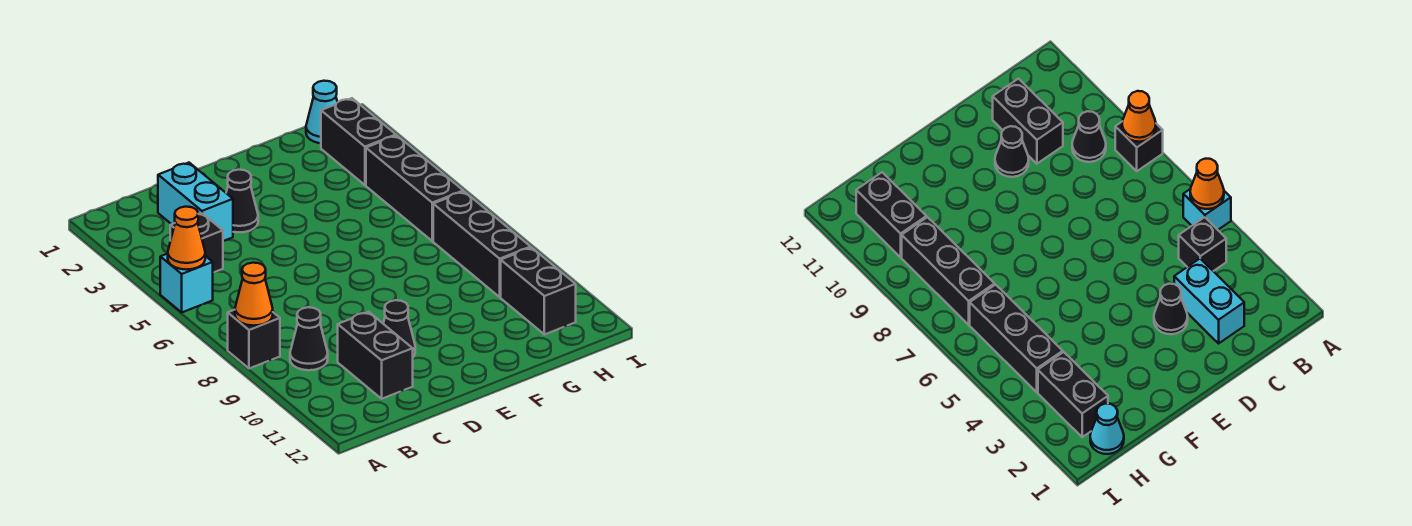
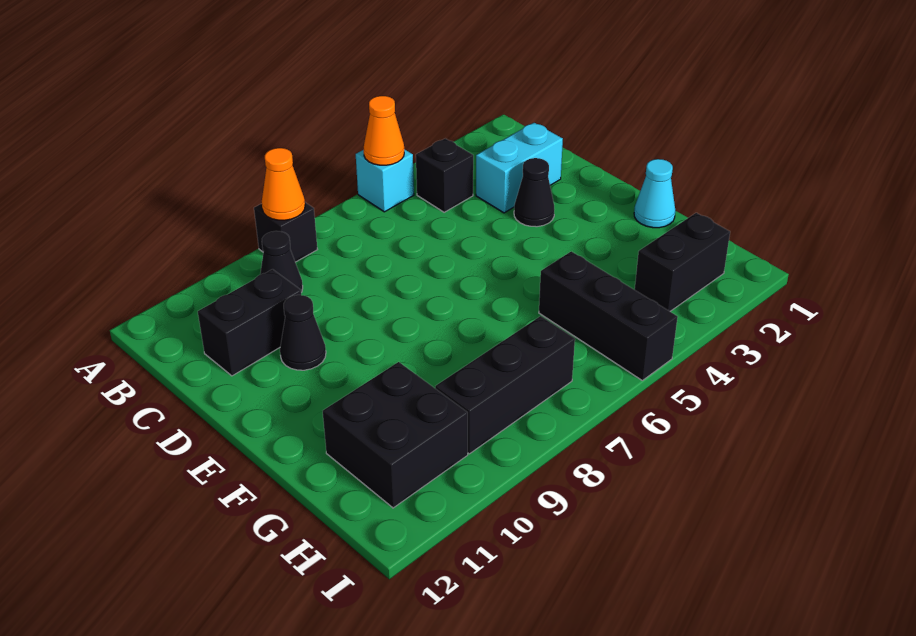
cyan 1x1 cone [306,81,338,143] -> cyan 1x1 cone moved to [634,159,675,228]
black 1x3 brick [366,136,463,241] -> black 1x3 brick turned to [539,251,678,380]
black 1x2 brick [501,248,576,335] -> black 2x2 brick [323,362,468,508]

